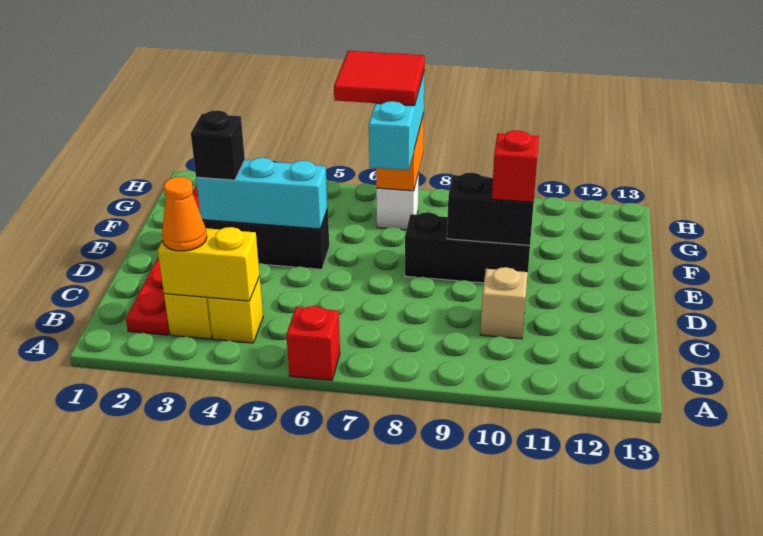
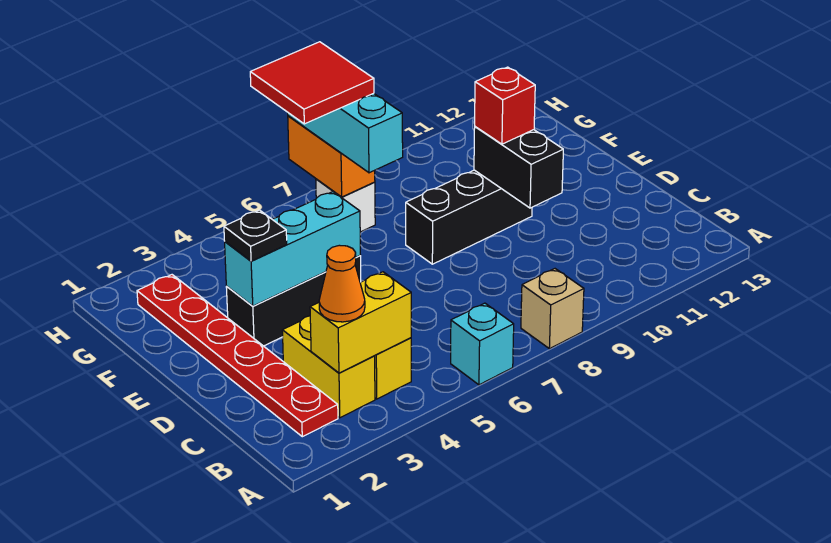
red 1x1 brick [286,306,340,380] -> cyan 1x1 brick [451,303,514,385]
tan 1x1 brick [480,267,528,339] -> tan 1x1 brick moved to [521,269,584,349]
black 1x1 brick [191,110,245,180] -> black 1x1 plate [224,210,287,261]
black 1x2 brick [447,173,534,245] -> black 1x2 brick turned to [474,127,563,208]

